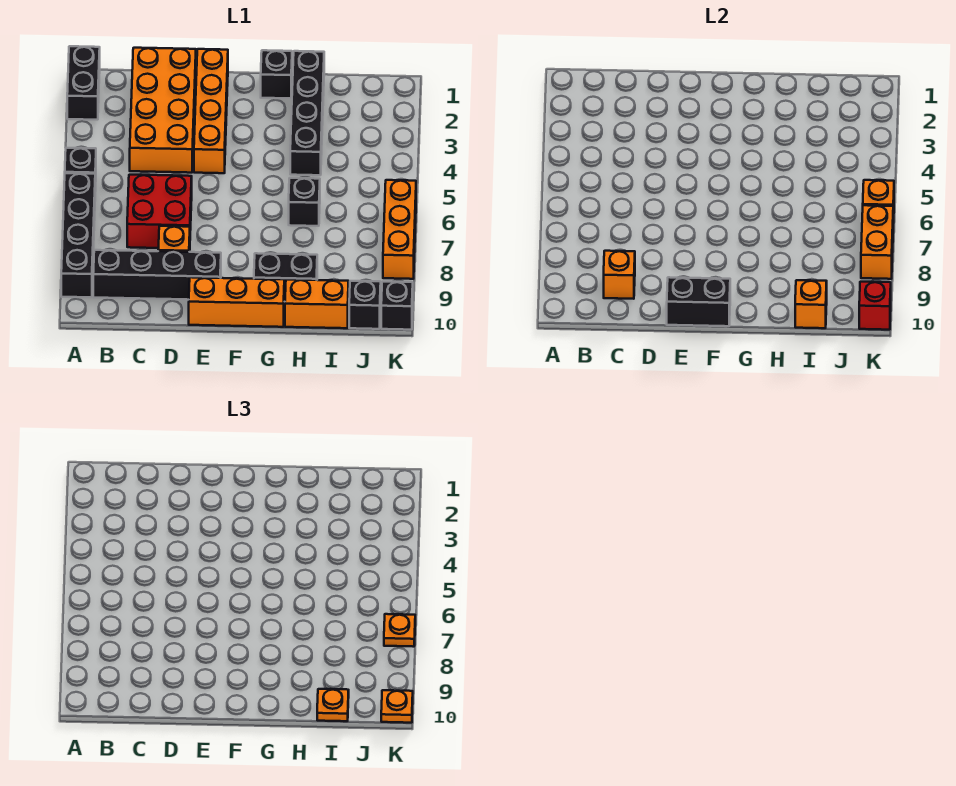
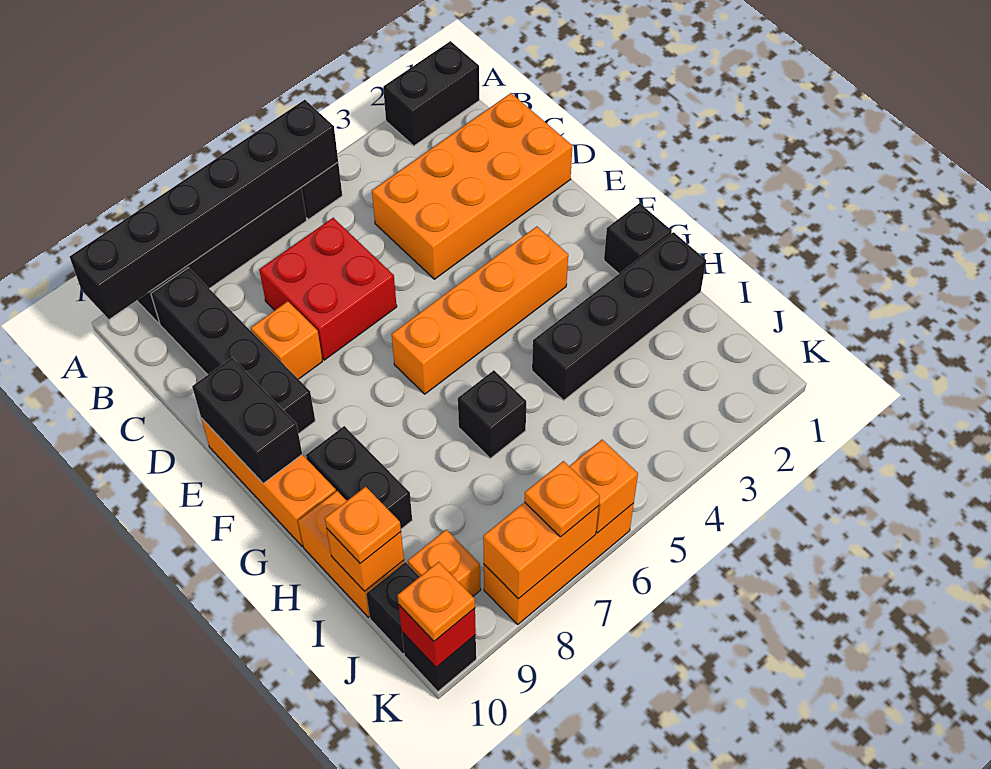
none -> black 1x6 brick [70,100,338,319]
orange 1x1 brick [604,251,635,299] -> orange 1x1 brick moved to [408,530,481,596]
orange 1x4 brick [194,49,228,173] -> orange 1x4 brick moved to [392,226,568,394]

